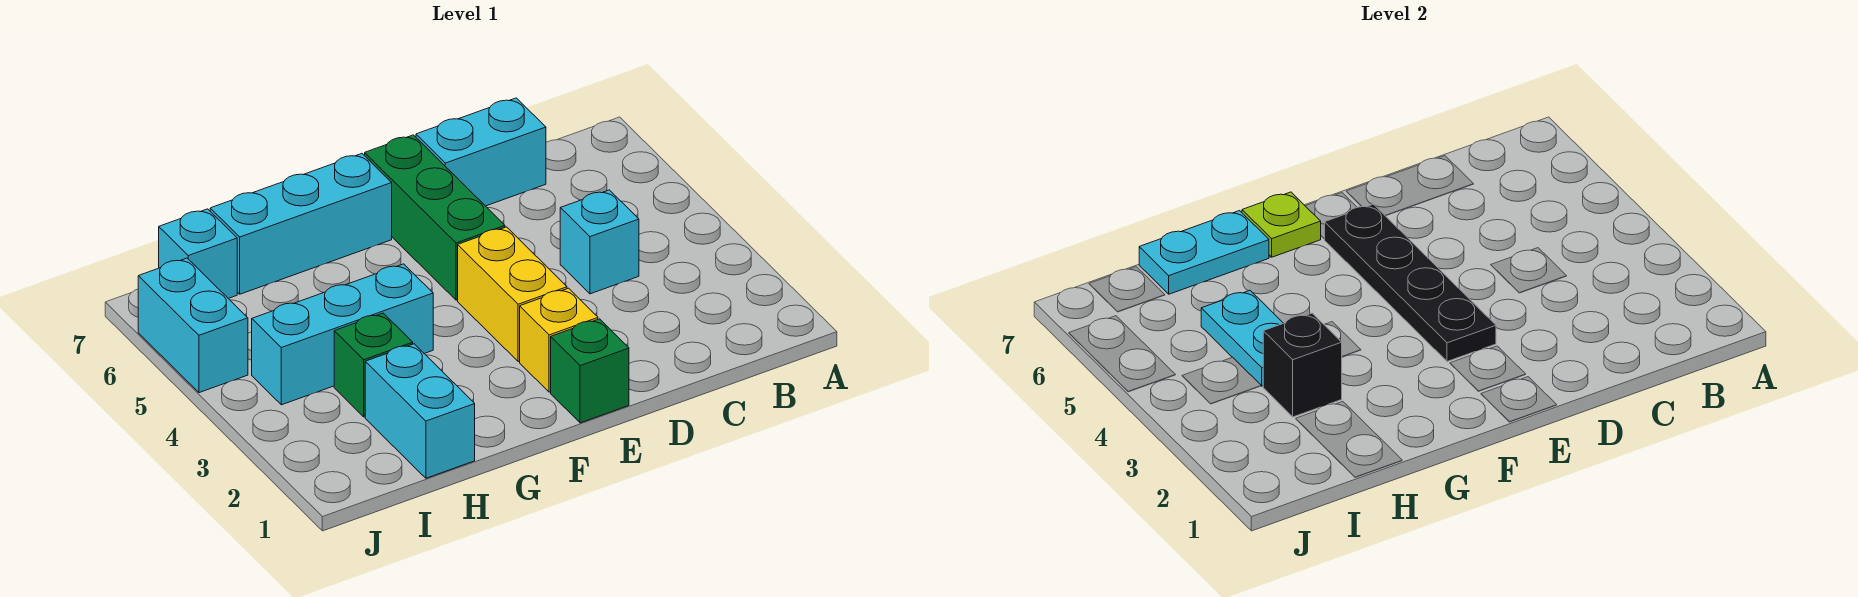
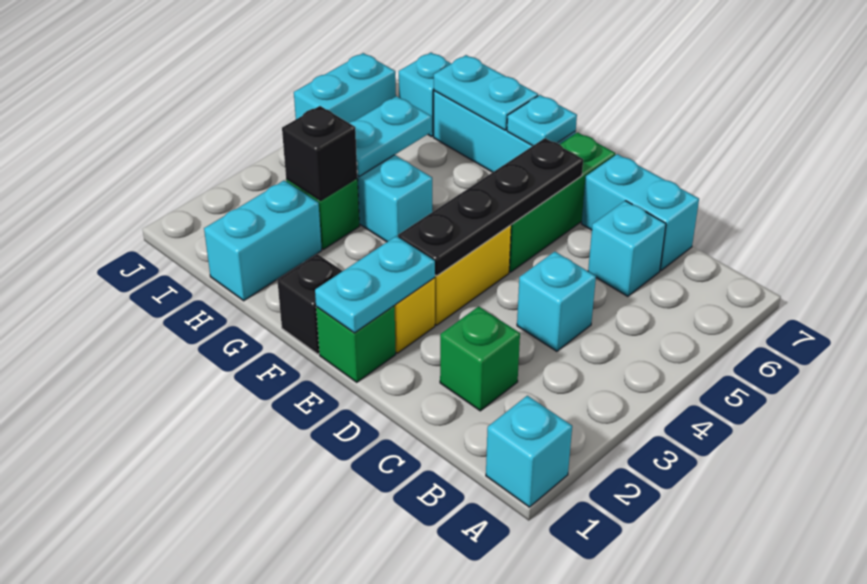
none -> cyan 1x1 brick [486,396,572,507]
none -> green 1x1 brick [440,306,520,411]
none -> cyan 1x1 brick [588,201,666,296]
none -> cyan 1x2 plate [315,236,435,333]
none -> black 1x1 brick [277,254,342,354]
lime 1x1 plate [1242,192,1321,257] -> cyan 1x1 plate [507,95,577,146]

